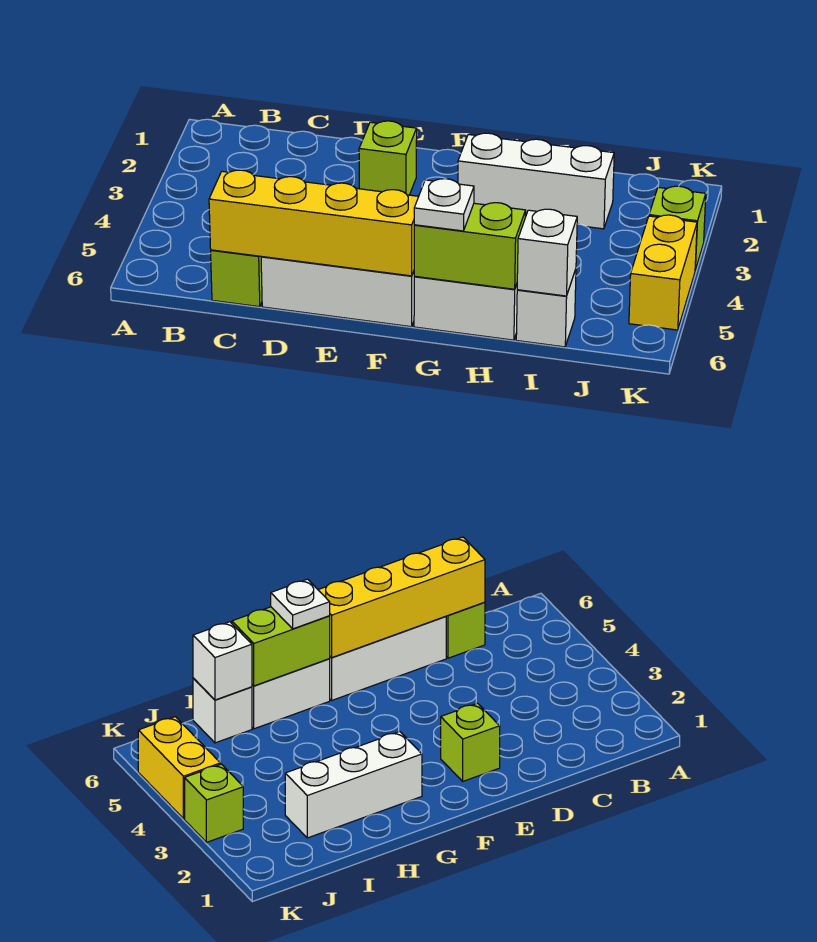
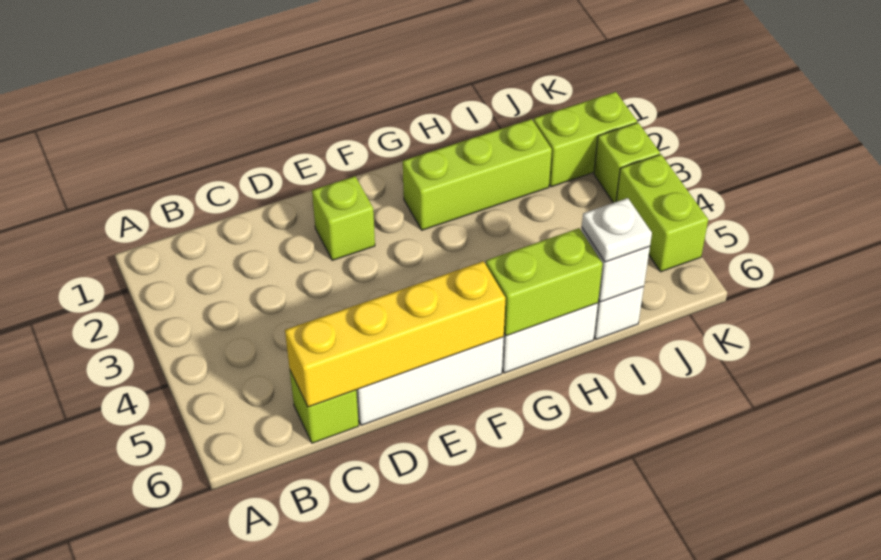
white 1x3 brick [458,133,614,229] -> lime 1x3 brick [403,119,552,230]
white 1x1 plate [414,179,474,231] -> white 1x1 plate moved to [582,198,652,262]
none -> lime 1x2 brick [534,92,637,187]
yellow 1x2 brick [629,215,697,330] -> lime 1x2 brick [616,154,708,272]

